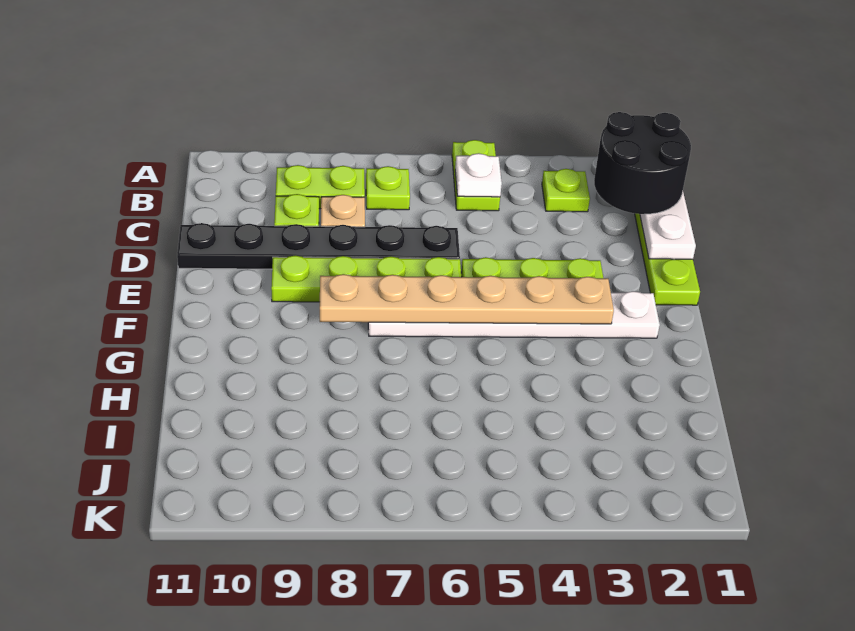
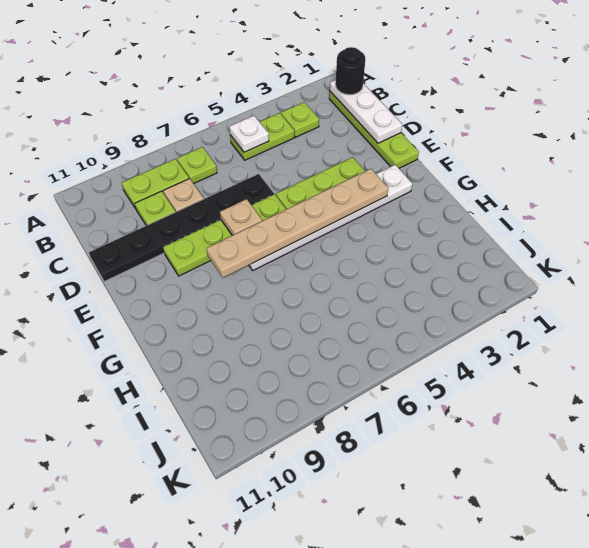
lime 1x2 plate [452,140,500,211] -> lime 1x2 plate turned to [230,113,294,160]
black 2x2 round brick [594,112,691,214] -> black 1x1 round brick [335,47,365,95]
none -> tan 1x1 plate [220,199,262,235]

